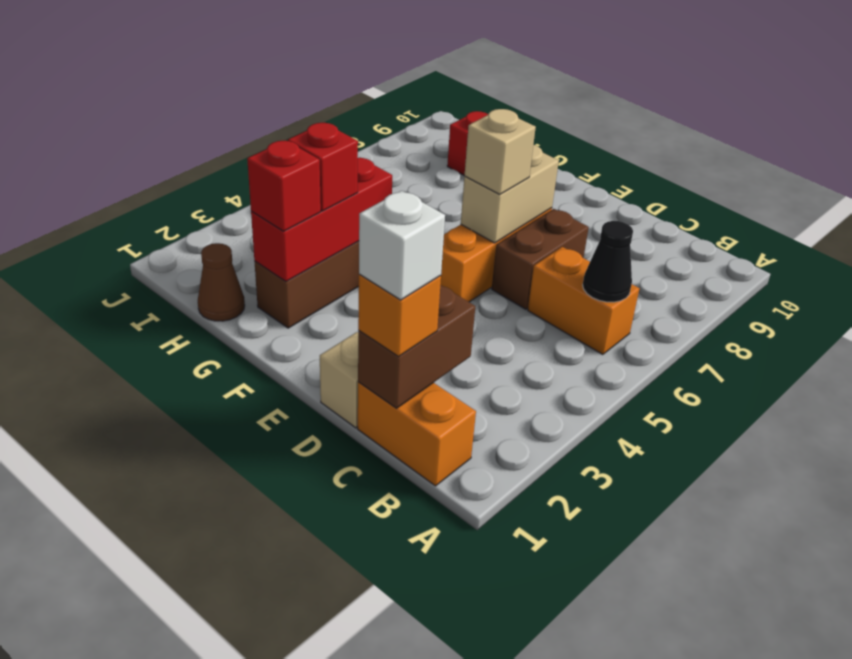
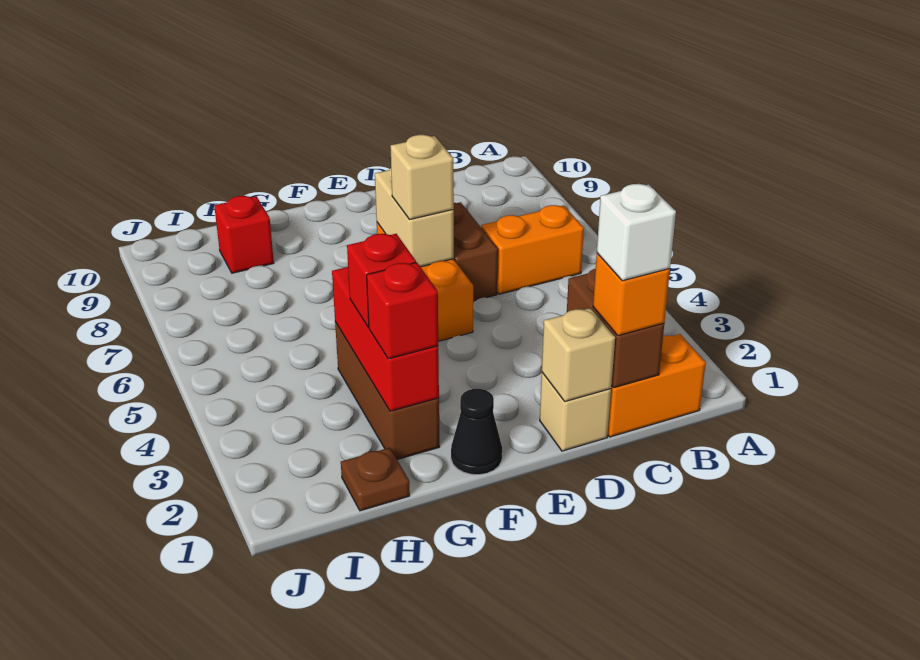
black 1x1 cone [583,221,633,302] -> black 1x1 cone moved to [451,389,502,475]
none -> tan 1x1 brick [542,308,615,402]
brown 1x1 cone [198,243,245,321] -> brown 1x1 plate [341,448,410,511]

